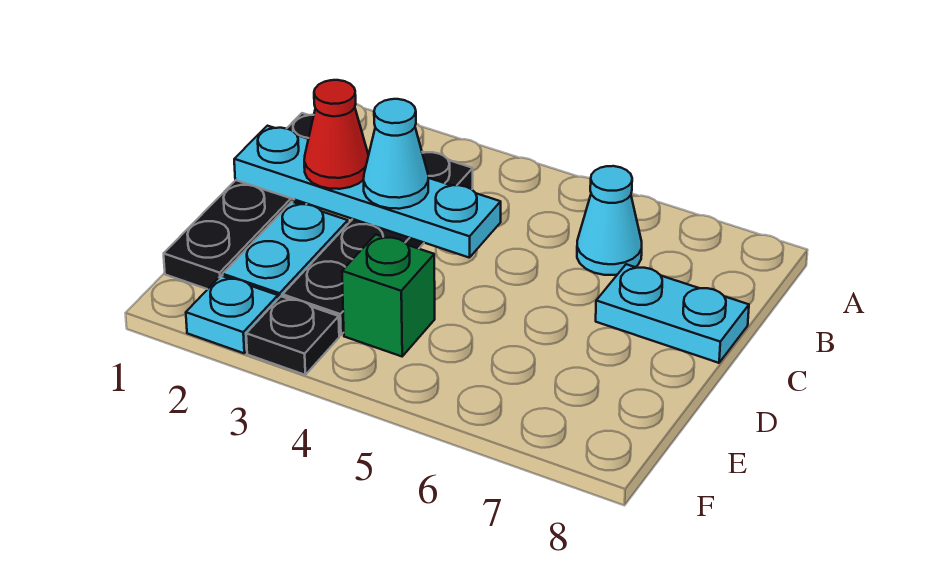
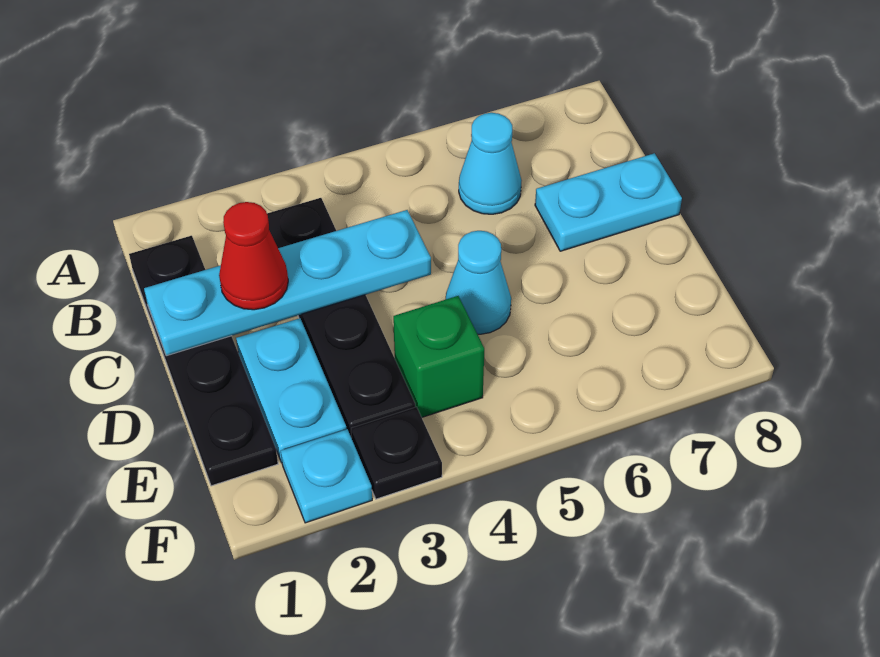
cyan 1x1 cone [364,99,428,209] -> cyan 1x1 cone moved to [445,231,511,334]

